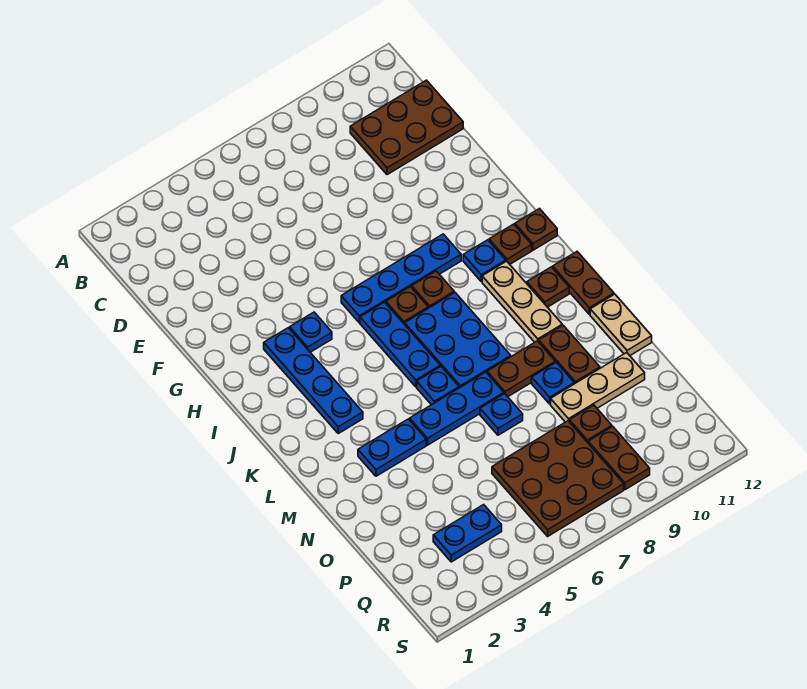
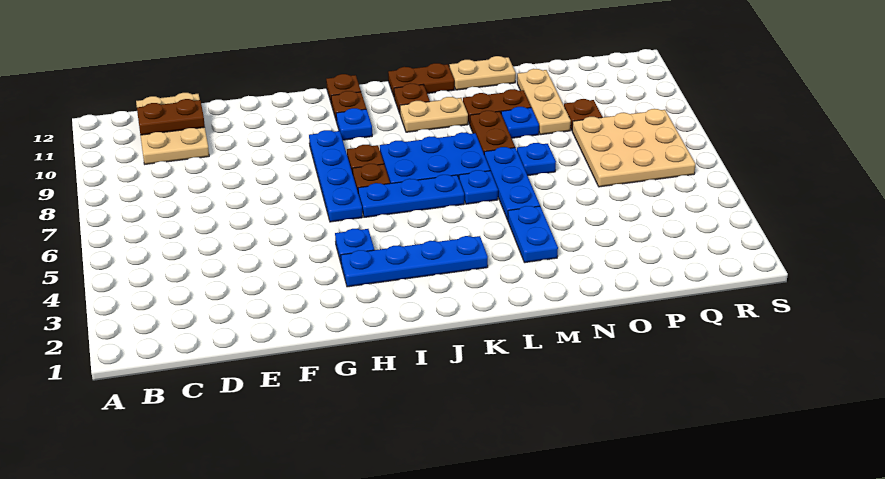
brown 2x3 plate [350,80,463,175] -> tan 2x3 plate [136,93,209,164]
tan 1x3 plate [482,261,562,342] -> tan 1x2 plate [400,97,468,132]
brown 3x3 plate [492,421,624,536] -> tan 3x3 plate [572,109,695,187]
blue 1x2 plate [433,505,502,562] -> none
brown 1x2 plate [588,427,650,490] -> brown 1x2 plate moved to [137,99,205,135]

